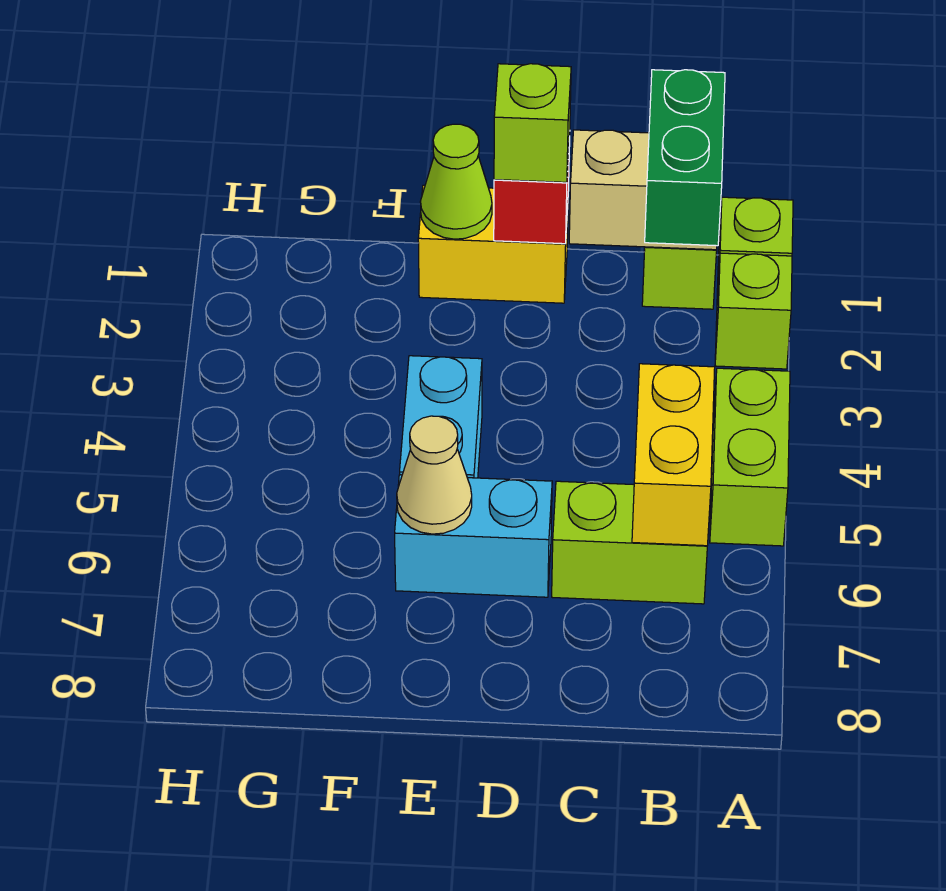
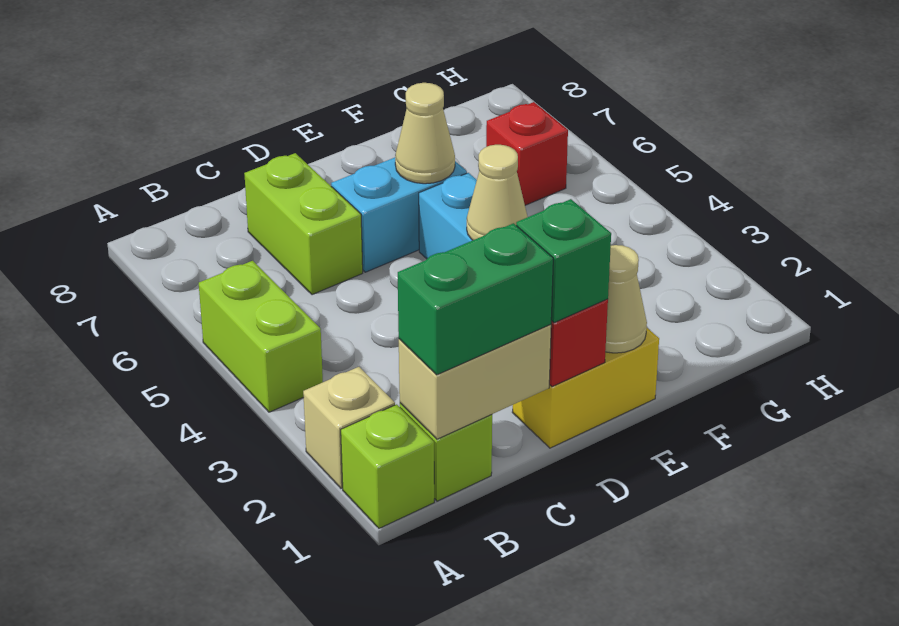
lime 1x1 brick [715,253,792,369] -> tan 1x1 brick [303,367,395,488]
green 1x2 brick [645,70,725,246] -> green 1x2 brick turned to [398,223,553,375]
yellow 1x2 brick [632,364,715,546] -> none
lime 1x2 brick [552,481,707,604] -> lime 1x2 brick turned to [244,153,363,295]
lime 1x1 brick [494,64,571,182] -> green 1x1 brick [516,199,611,323]
lime 1x1 cone [420,124,492,239] -> tan 1x1 cone [605,245,647,353]
none -> tan 1x1 cone [467,145,527,240]
none -> red 1x1 brick [486,102,568,205]

